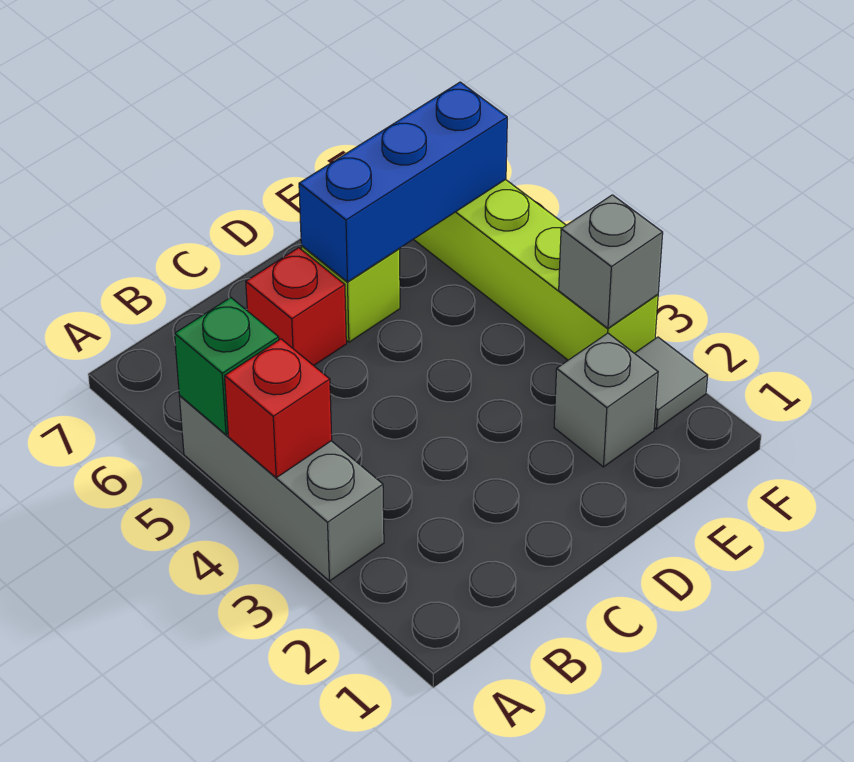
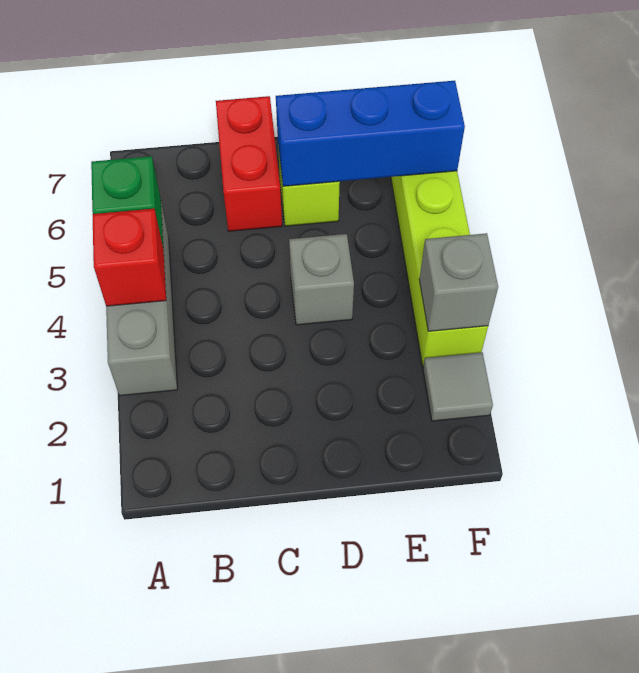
red 1x1 brick [246,248,346,366] -> red 1x2 brick [216,96,282,231]
grey 1x1 brick [554,333,658,467] -> grey 1x1 brick moved to [289,234,354,325]

